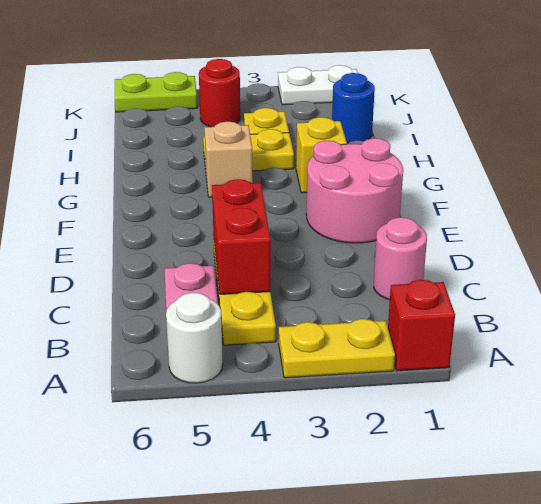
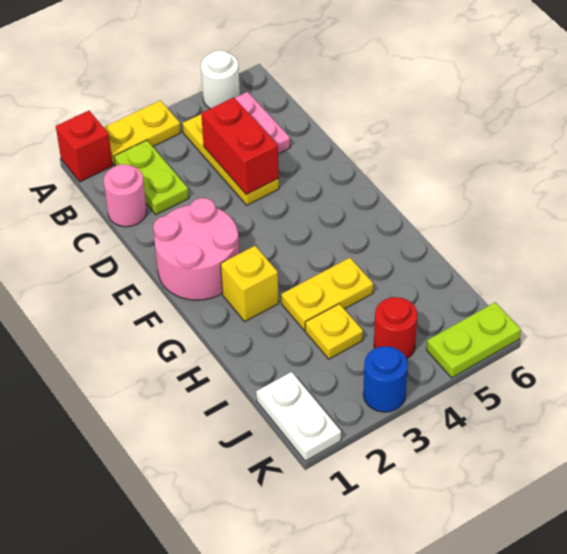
none -> lime 1x2 plate [114,140,189,215]
tan 1x1 brick [204,122,253,197] -> none
blue 1x1 round brick [332,73,375,143] -> blue 1x1 round brick moved to [363,346,408,412]
white 1x2 plate [278,65,358,105] -> white 1x2 plate turned to [256,372,341,461]

